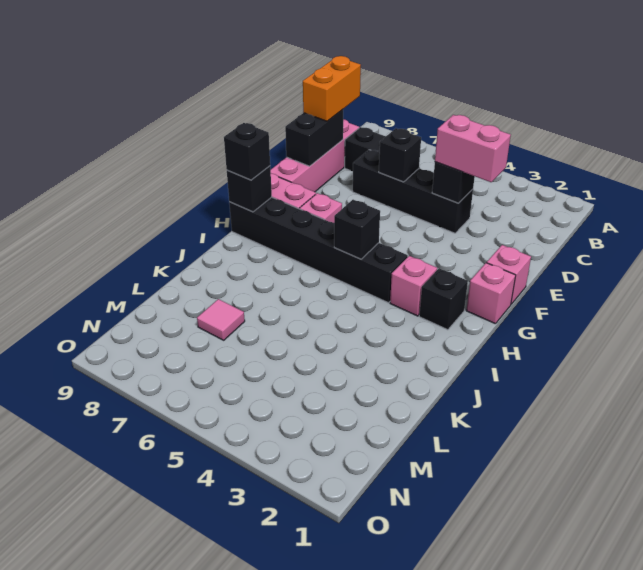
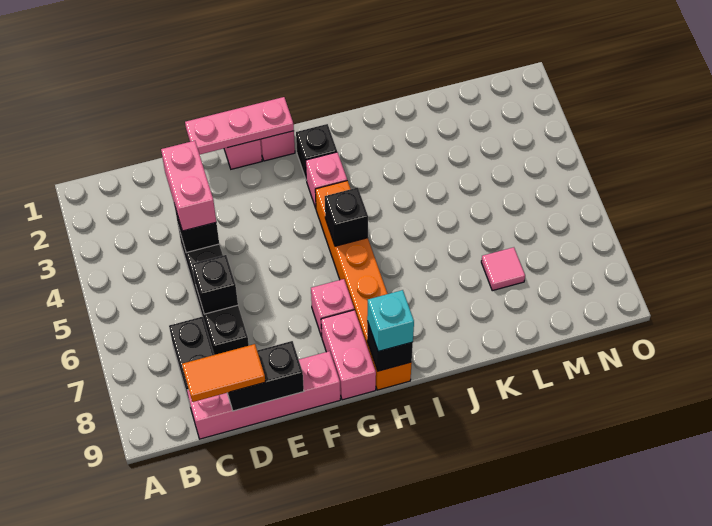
orange 1x2 brick [303,56,361,121] -> orange 1x2 tile [182,344,265,402]
none -> pink 1x3 plate [185,97,294,155]
black 1x6 brick [229,197,408,303] -> orange 1x6 brick [315,181,412,390]
black 1x1 brick [224,123,270,180] -> cyan 1x1 brick [367,290,414,352]

